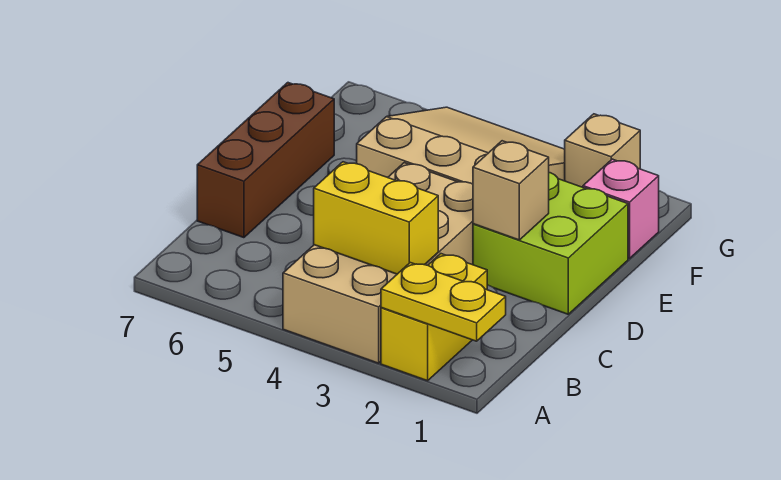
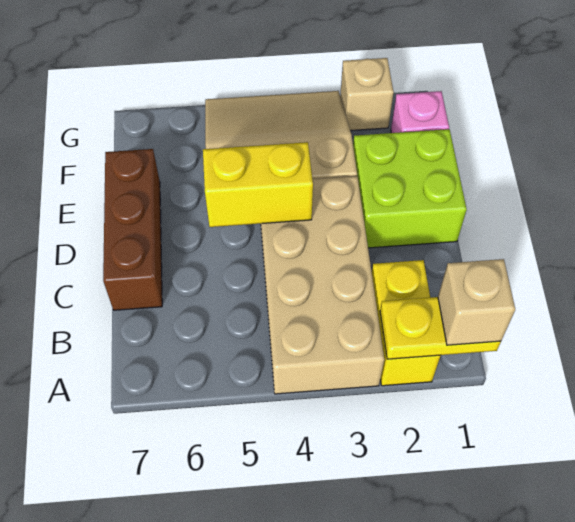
yellow 1x2 brick [314,162,438,274] -> yellow 1x2 brick moved to [203,142,313,227]
tan 1x1 brick [473,141,549,240] -> tan 1x1 brick moved to [438,259,515,345]

